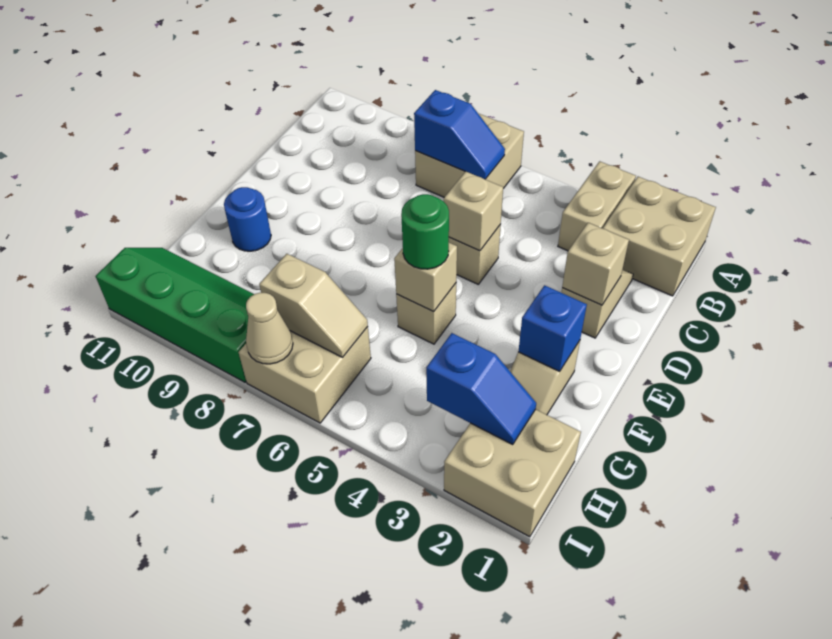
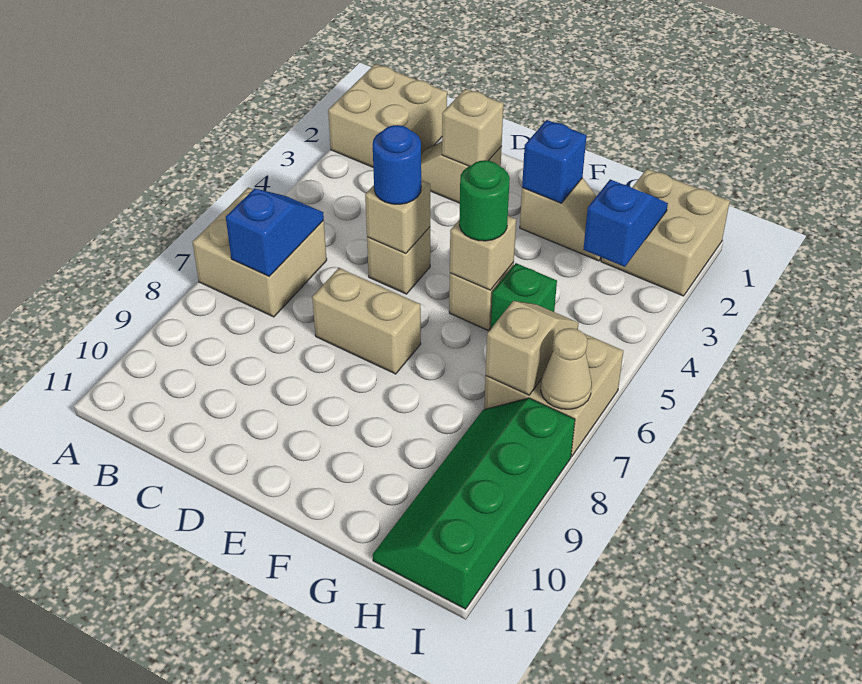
tan 1x2 brick [558,161,636,251] -> tan 1x2 brick moved to [312,268,421,374]
blue 1x1 round brick [224,187,271,251] -> blue 1x1 round brick moved to [373,125,421,204]
none -> green 1x1 brick [491,263,557,328]

